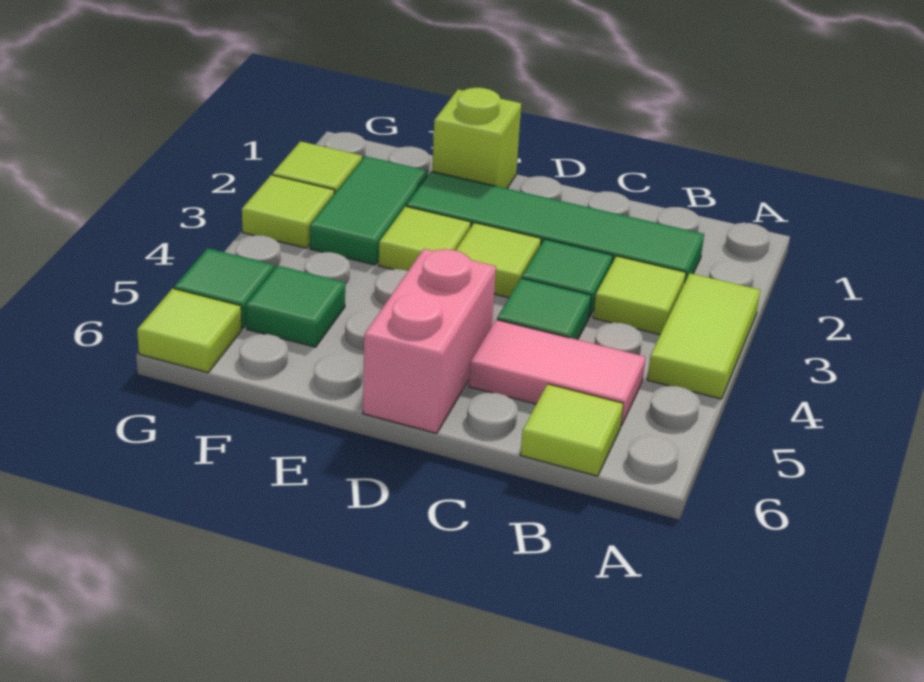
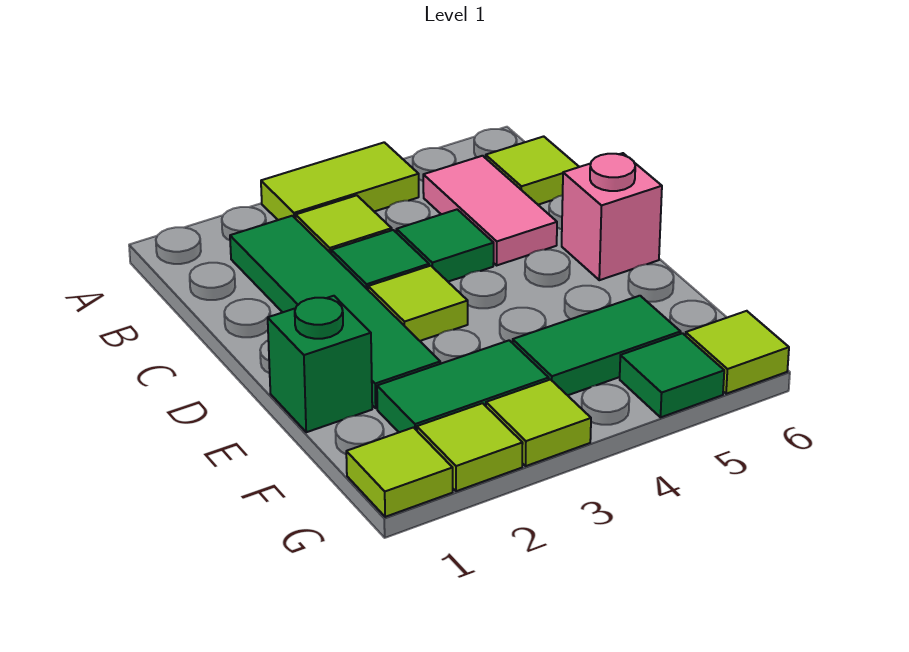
pink 1x2 brick [363,249,496,433] -> pink 1x1 brick [562,153,662,280]
lime 1x1 brick [432,88,521,189] -> green 1x1 brick [268,296,372,432]
lime 1x1 tile [379,206,471,271] -> lime 1x1 tile moved to [346,428,453,517]
green 1x1 tile [246,266,345,347] -> green 1x2 tile [513,296,681,395]

